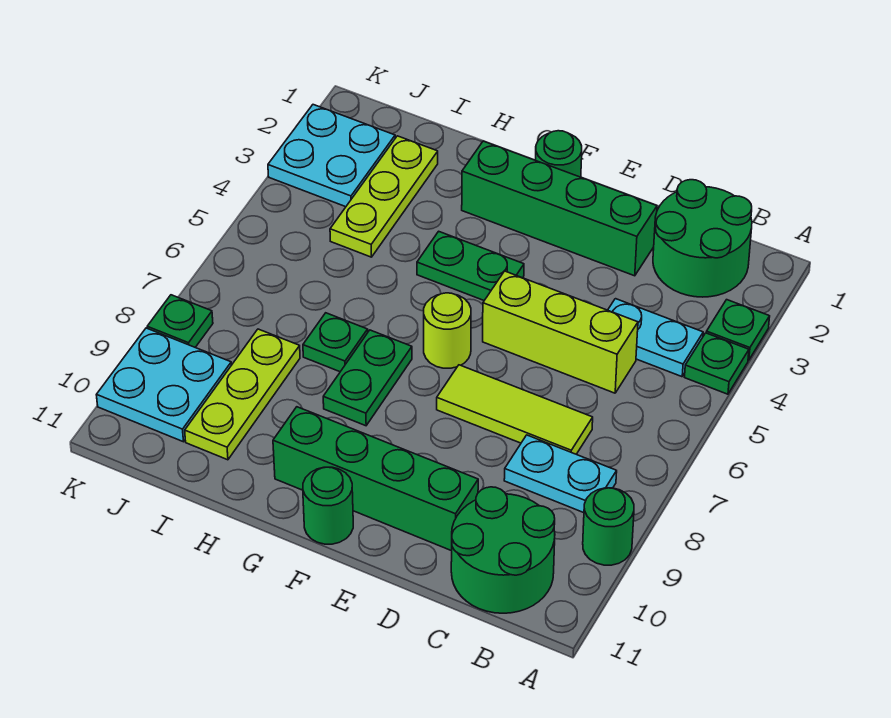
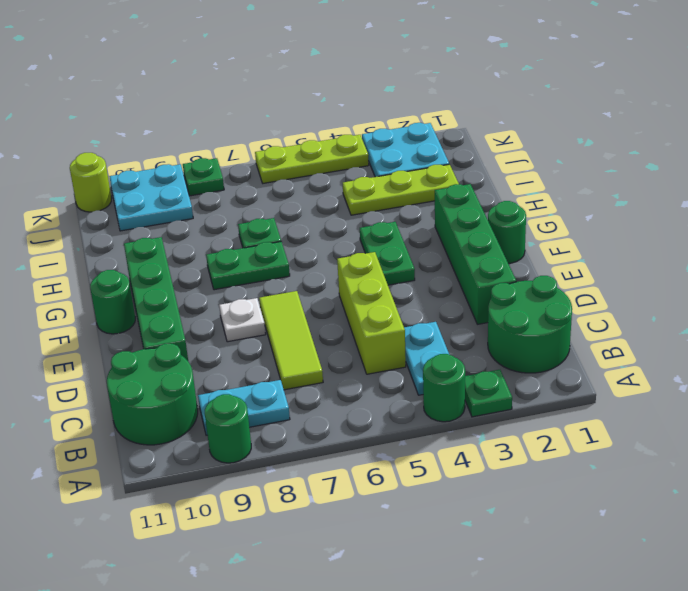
green 1x1 plate [685,333,749,394] -> green 1x1 round brick [423,354,465,422]
cyan 1x2 plate [504,435,617,513] -> cyan 1x2 plate turned to [198,380,290,435]
none -> white 1x1 plate [219,298,266,342]
lime 1x1 round brick [424,293,471,368] -> lime 1x1 round brick moved to [70,153,112,212]
lime 1x3 plate [185,329,300,460] -> lime 1x3 plate moved to [255,135,369,183]

